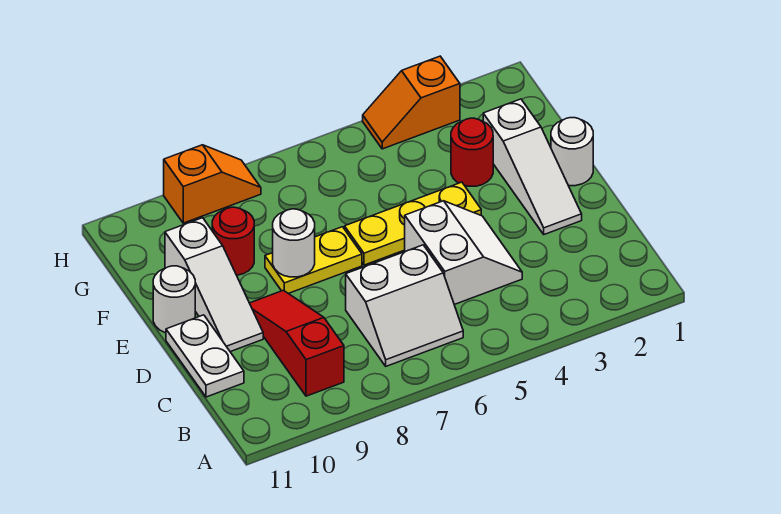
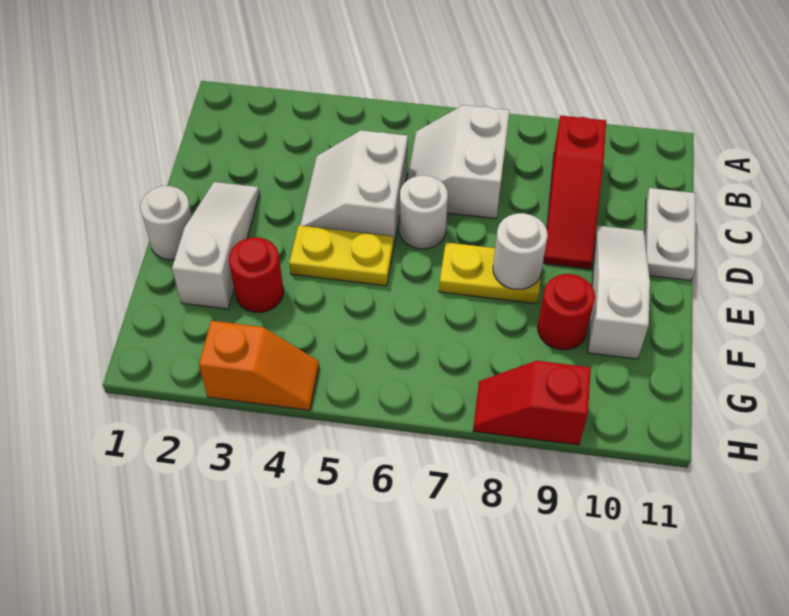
white 2x2 slope [346,245,463,366] -> white 2x2 slope turned to [407,105,510,219]
yellow 1x3 plate [345,182,481,265] -> yellow 1x2 plate [289,225,394,286]
white 1x1 round brick [153,266,195,333] -> white 1x1 round brick moved to [400,175,448,249]
orange 1x2 slope [164,145,261,223] -> red 1x2 slope [473,361,591,445]

